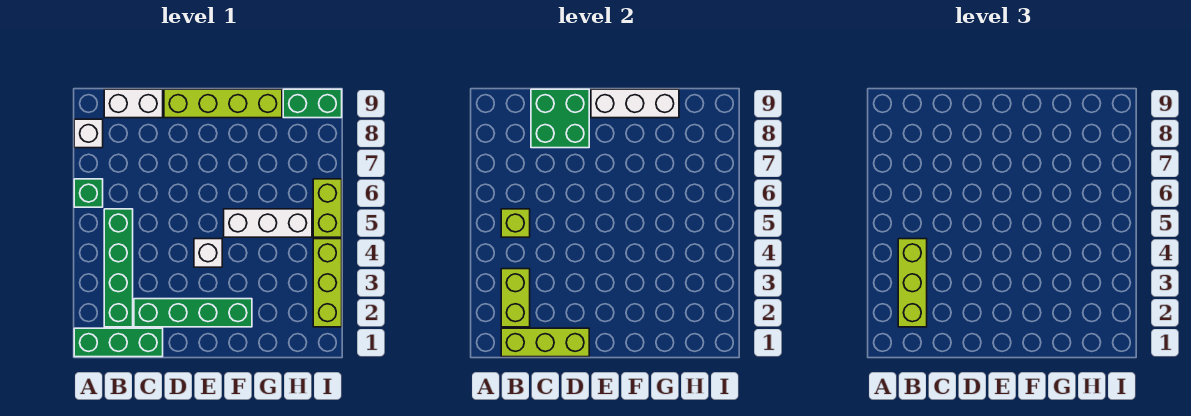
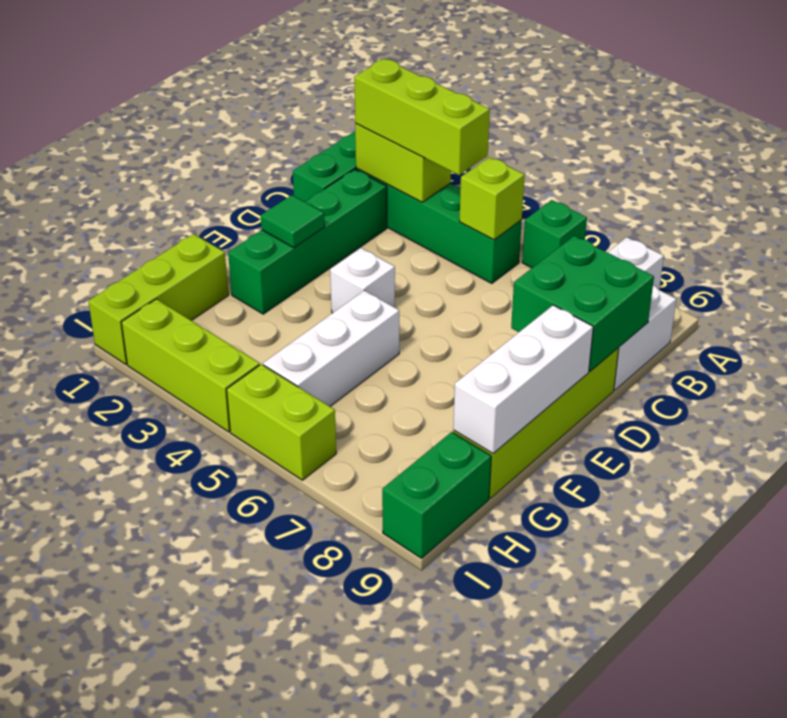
lime 1x3 brick [501,328,589,357] -> lime 1x3 brick moved to [88,234,228,364]
none -> green 1x1 tile [261,195,325,248]

